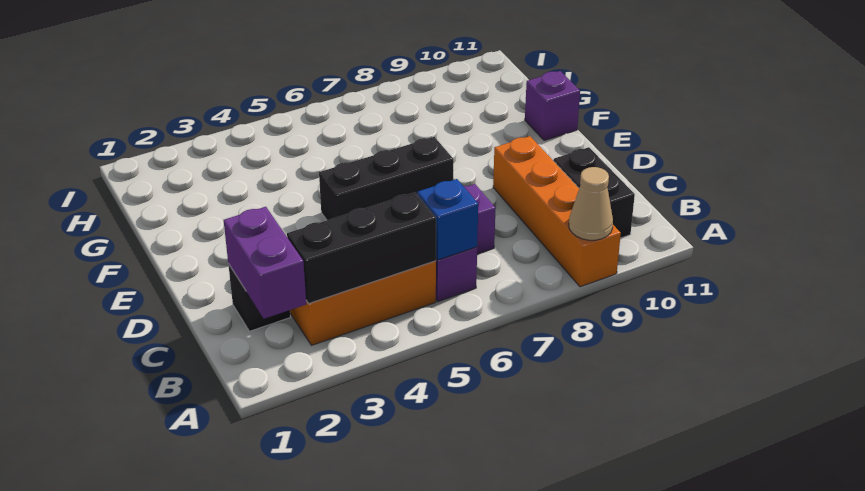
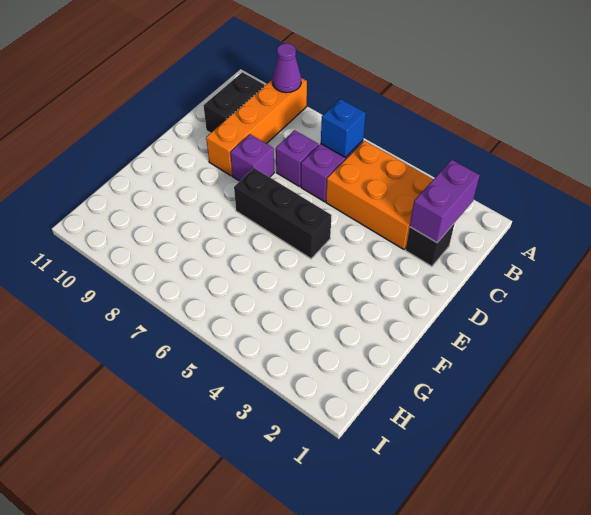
tan 1x1 cone [569,167,613,240] -> purple 1x1 cone [272,43,301,93]
black 1x3 brick [287,192,436,303] -> none
purple 1x1 brick [525,71,580,140] -> purple 1x1 brick moved to [230,134,274,181]

